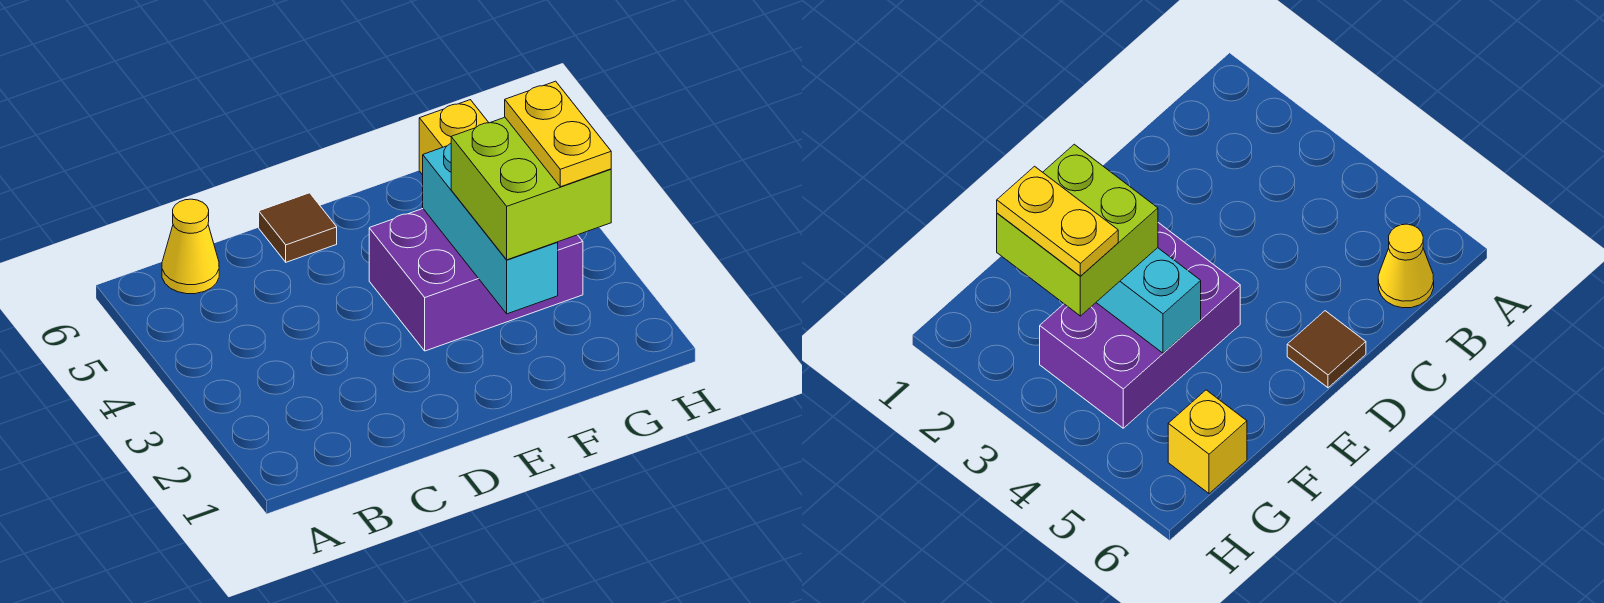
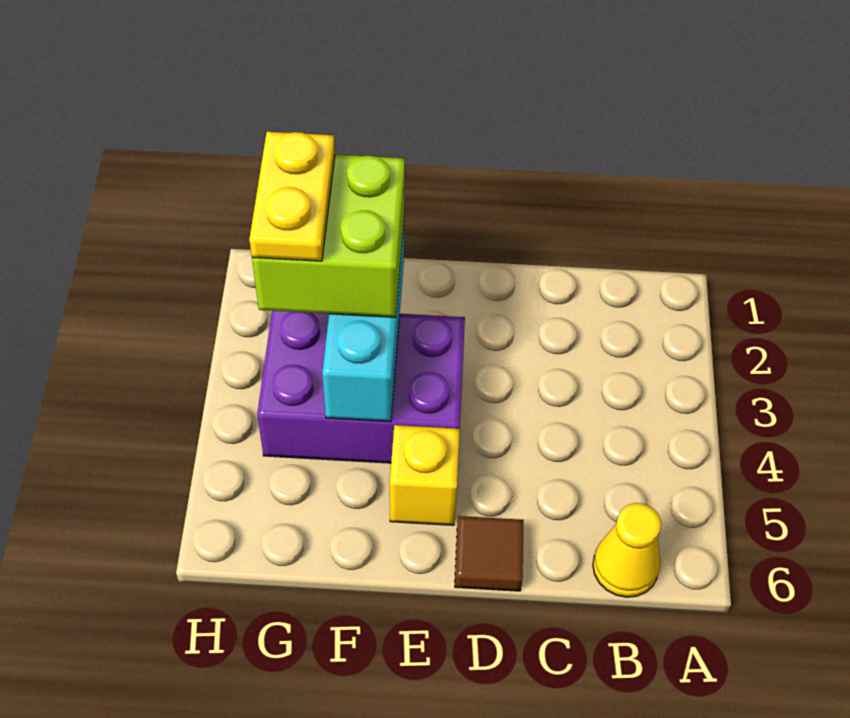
yellow 1x1 brick [419,100,489,175] -> yellow 1x1 brick moved to [390,425,460,525]

